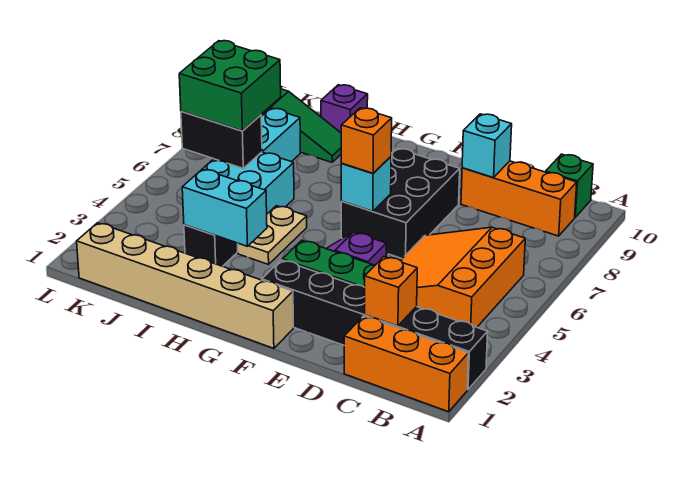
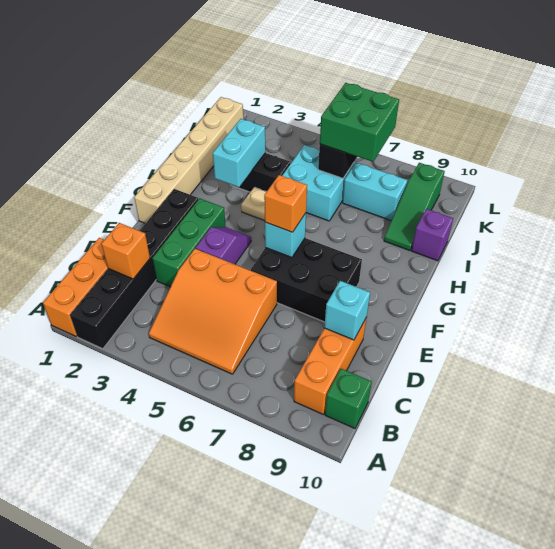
orange 3x3 slope [401,227,525,327] -> orange 3x3 slope turned to [149,249,277,374]

